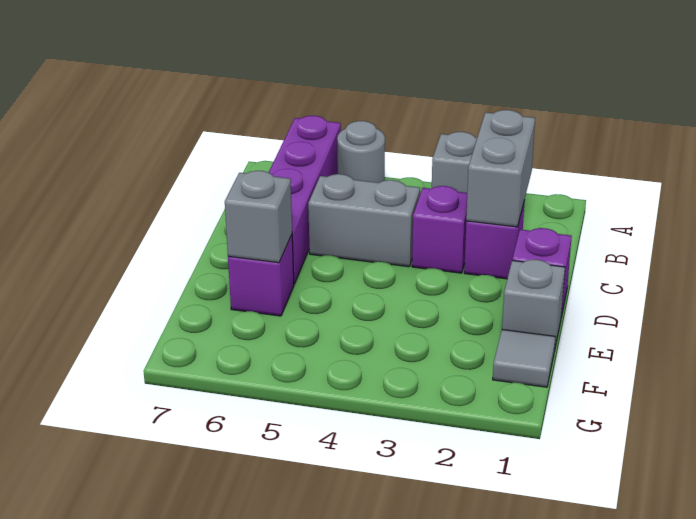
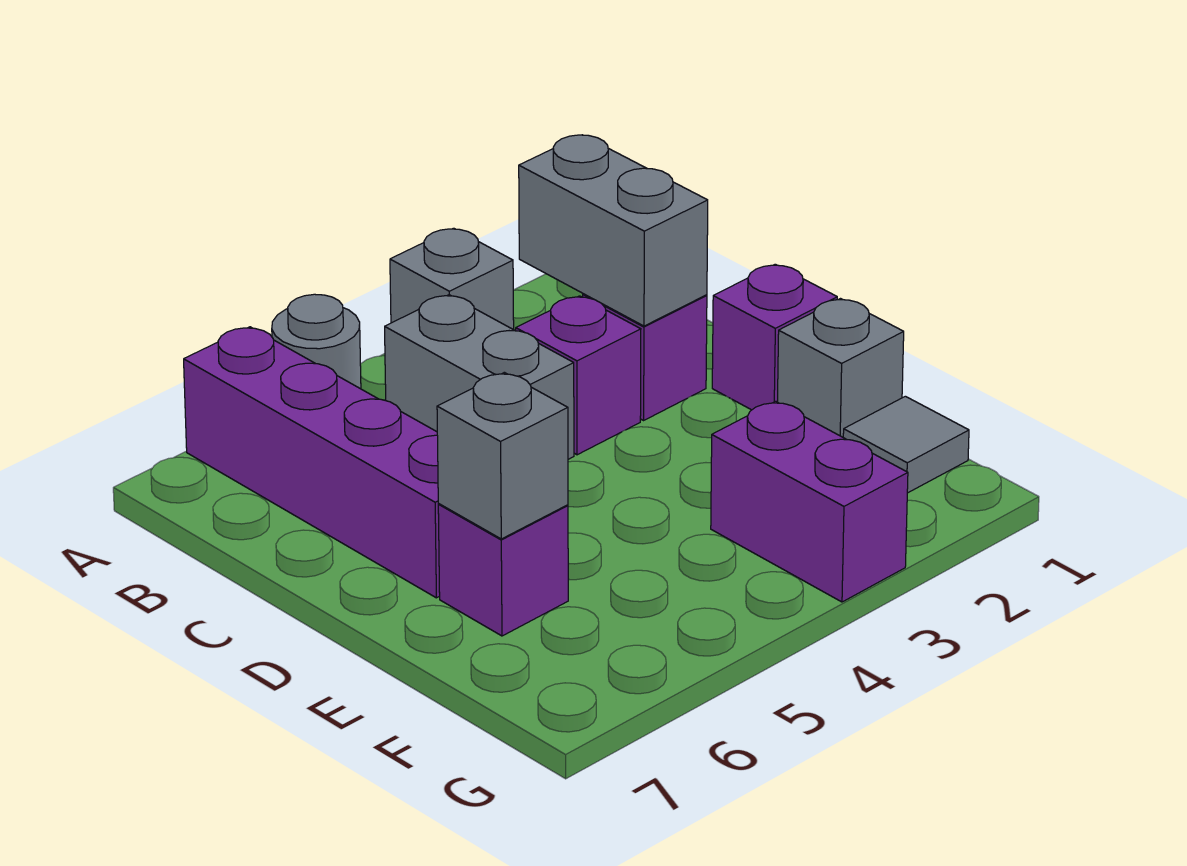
grey 1x2 brick [308,174,420,267] -> grey 1x2 brick turned to [385,295,574,459]
none -> purple 1x2 brick [711,401,908,602]

